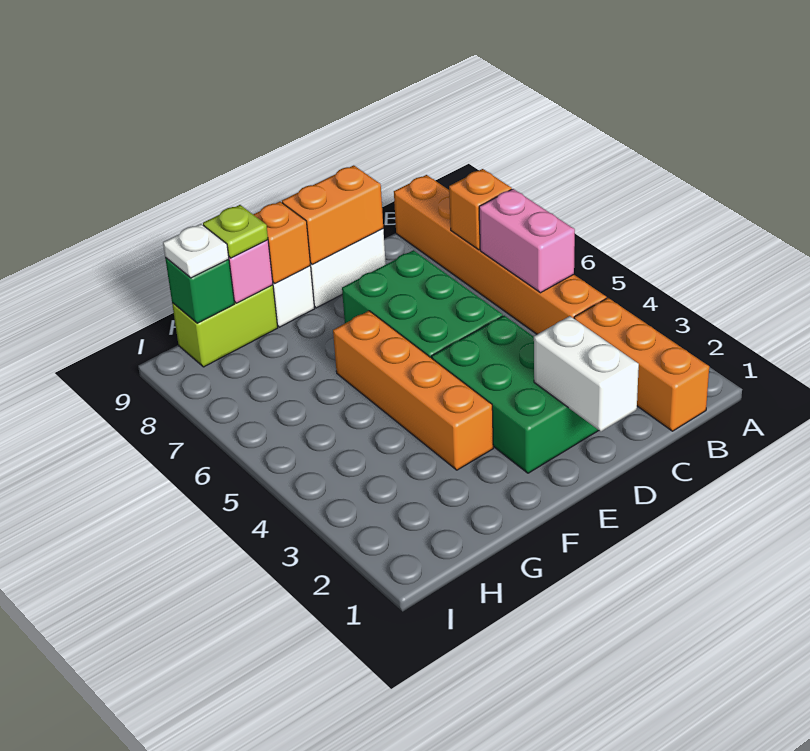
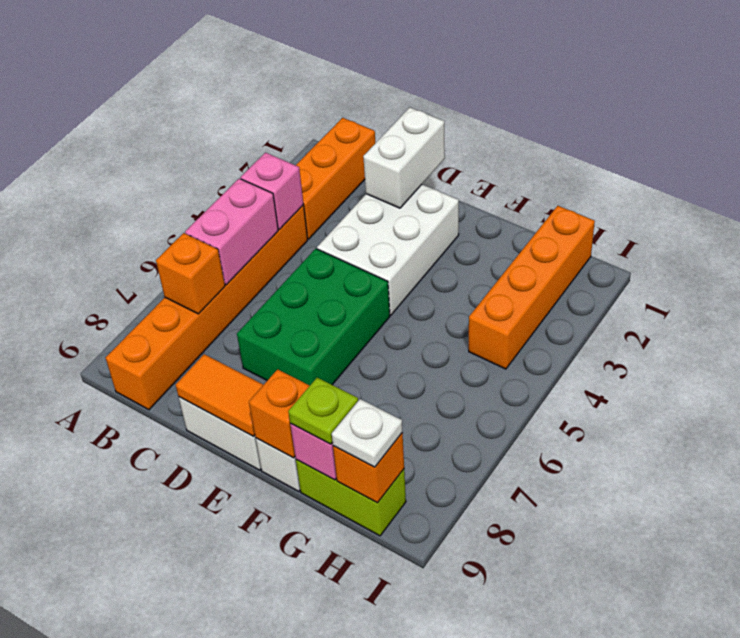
none -> pink 1x1 brick [240,153,304,229]
green 2x3 brick [432,316,599,473] -> white 2x3 brick [317,184,459,315]
orange 1x2 brick [282,165,383,264] -> orange 1x2 tile [176,354,263,437]
orange 1x4 brick [333,311,493,470] -> orange 1x4 brick moved to [469,206,595,369]
green 1x1 brick [165,258,235,323] -> orange 1x1 brick [333,433,404,503]

